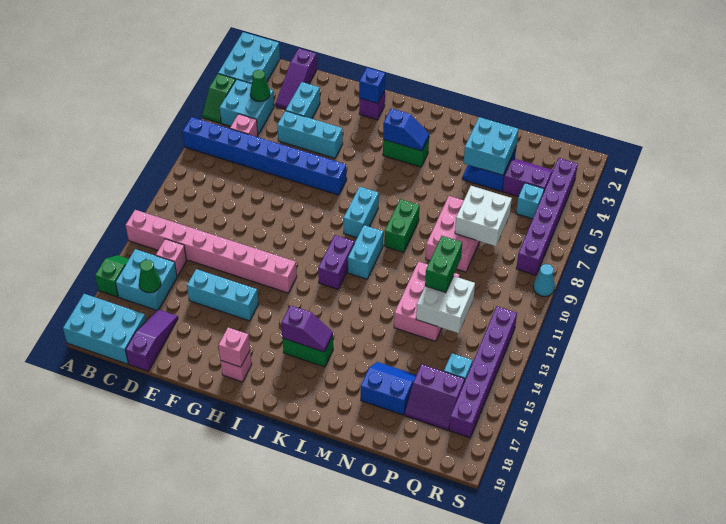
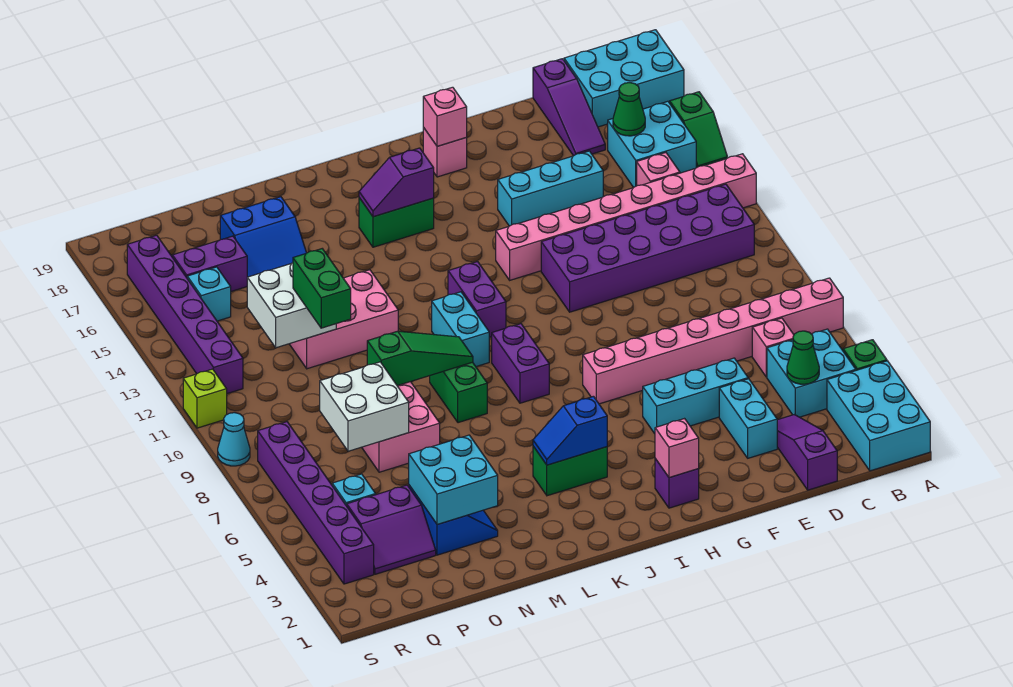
blue 1x8 brick [183,117,347,195] -> pink 1x8 brick [583,278,843,404]
none -> purple 2x6 brick [541,184,754,312]
blue 1x1 brick [359,68,385,103] -> pink 1x1 brick [655,419,699,478]
cyan 1x2 brick [343,187,379,238] -> purple 1x2 brick [492,324,549,403]
none -> green 1x3 slope [367,331,473,386]
pink 2x3 brick [394,262,460,341] -> pink 2x3 brick turned to [290,270,398,369]
none -> lime 1x1 brick [183,369,227,428]

